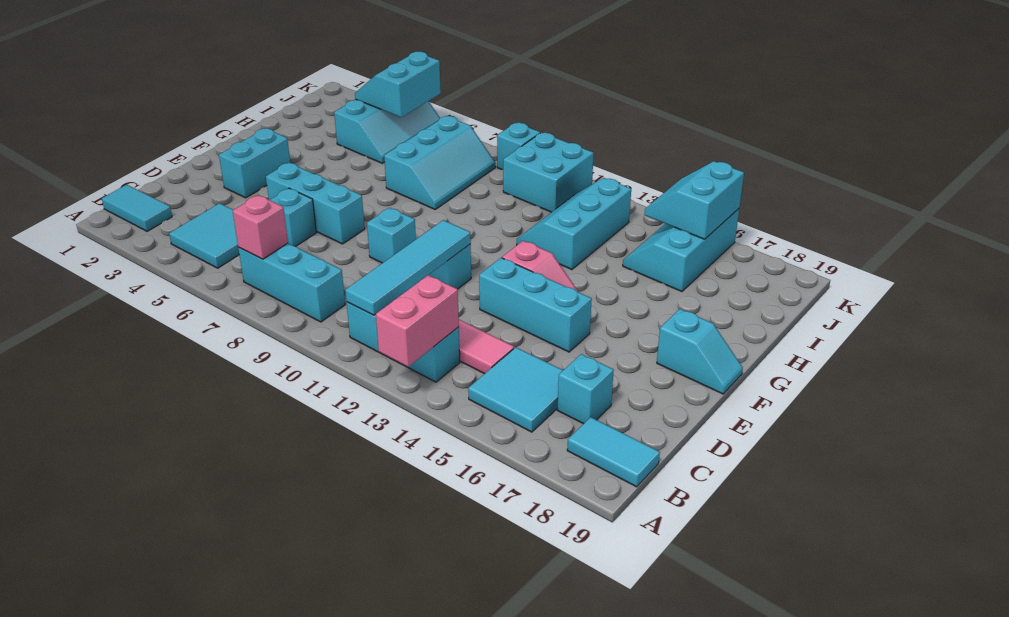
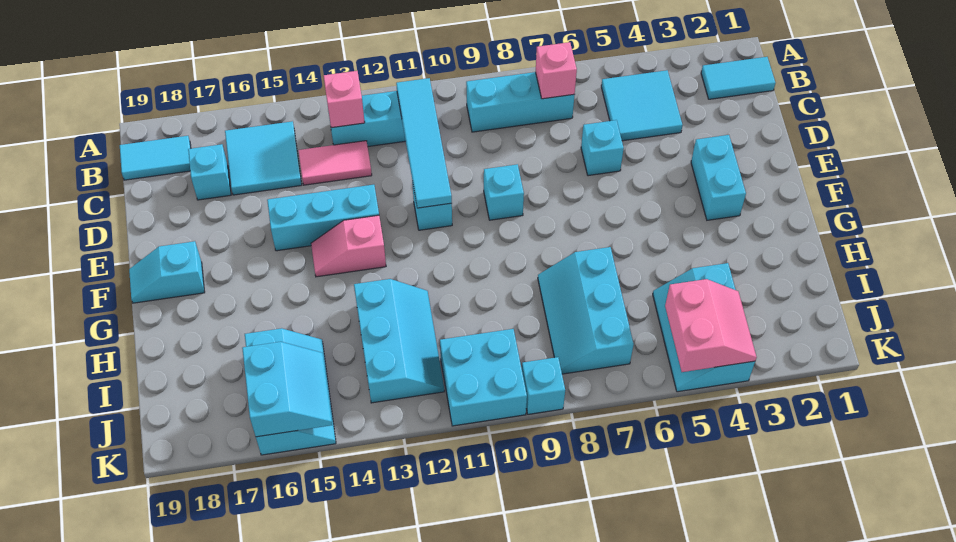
pink 1x2 brick [376,275,459,367] -> pink 1x1 brick [324,71,365,128]
cyan 1x3 brick [266,163,365,244] -> none
cyan 2x2 slope [355,52,441,117] -> pink 2x2 slope [665,279,757,372]

